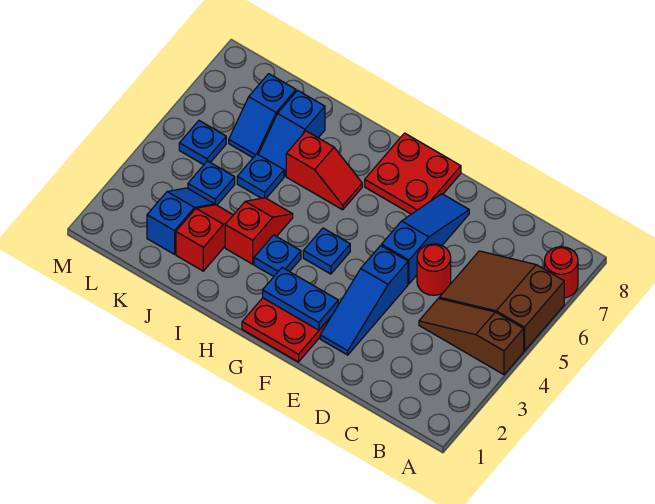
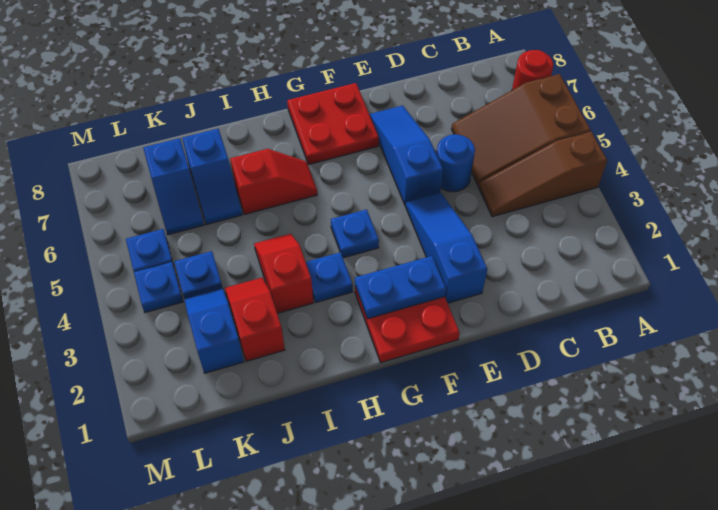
red 1x1 round brick [417,244,451,295] -> blue 1x1 round brick [437,134,475,192]
blue 1x3 slope [320,245,408,355] -> blue 1x3 slope turned to [406,193,487,303]
blue 1x1 plate [237,154,284,198] -> blue 1x1 plate moved to [134,262,183,313]

